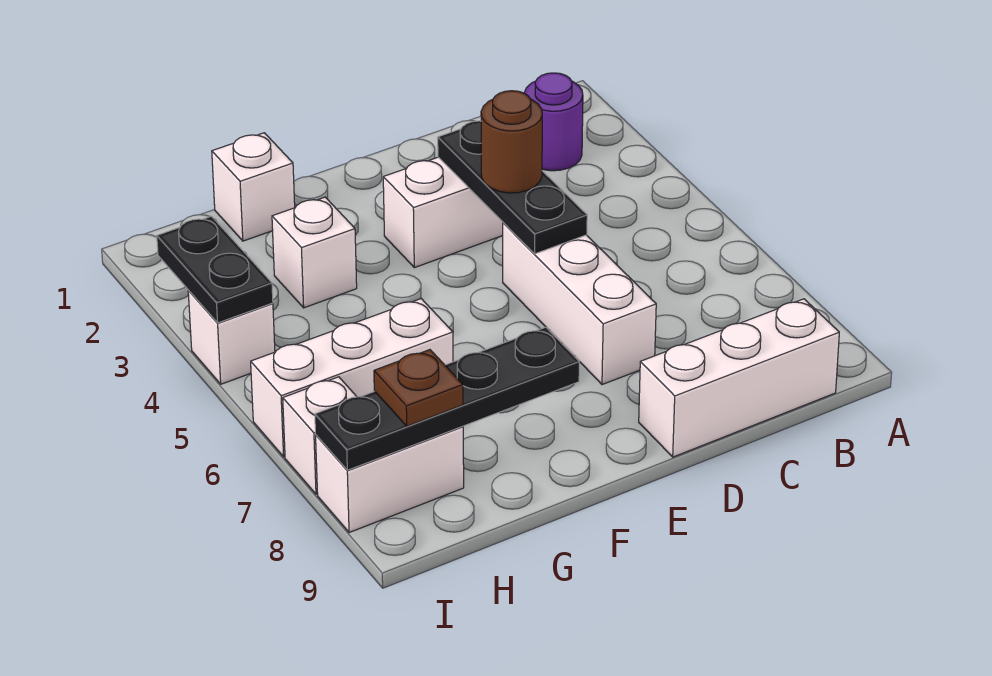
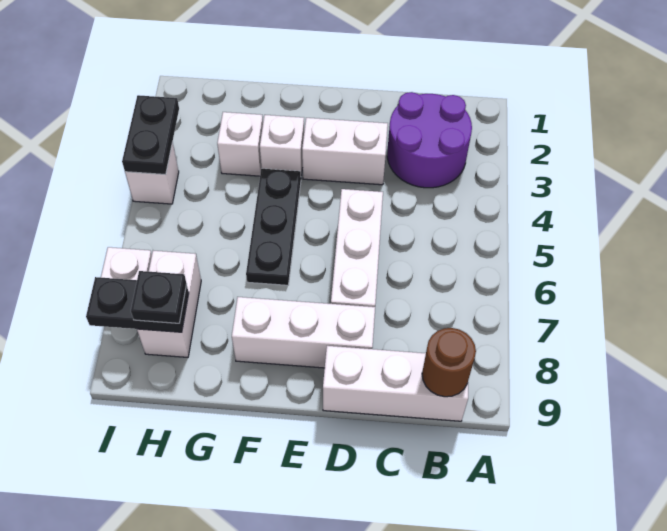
purple 1x1 round brick [524,73,583,171] -> purple 2x2 round brick [387,92,472,188]
black 1x3 plate [438,121,587,254] -> black 1x3 plate moved to [246,168,301,285]
brown 1x1 round brick [481,91,542,193] -> brown 1x1 round brick moved to [422,328,476,397]
black 1x4 plate [315,327,579,470] -> black 1x2 plate [86,277,189,332]
white 1x1 brick [212,133,295,241] -> white 1x1 brick moved to [260,115,304,176]
white 1x3 brick [251,299,453,457] -> white 1x3 brick moved to [232,297,375,368]
white 1x2 brick [316,426,464,533] -> white 1x2 brick turned to [137,251,201,357]
brown 1x1 plate [374,350,463,426] -> black 1x1 plate [131,271,187,323]

